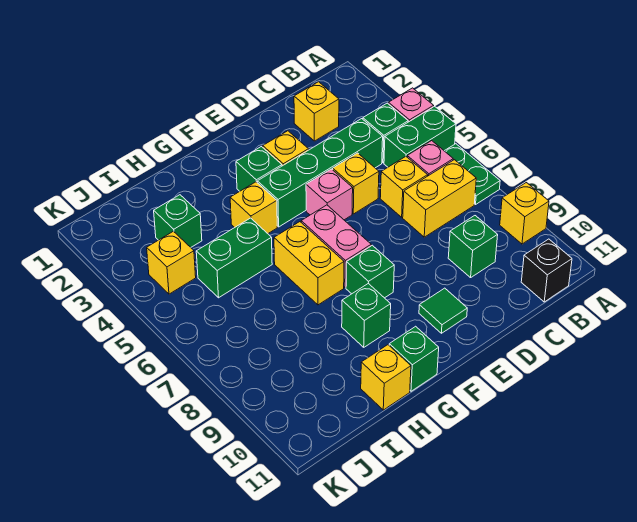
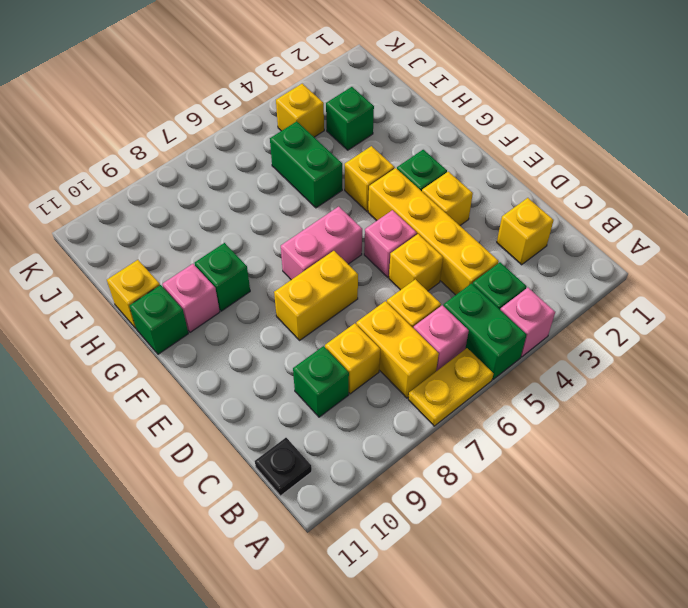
green 1x2 plate [445,144,500,204] -> yellow 1x2 plate [408,348,493,426]
yellow 1x1 brick [500,183,549,244] -> yellow 1x1 brick moved to [325,323,380,394]
black 1x1 brick [521,239,572,302] -> black 1x1 plate [255,438,312,496]
green 1x4 brick [257,119,383,227] -> yellow 1x4 brick [368,168,499,295]
green 1x1 tile [419,288,467,333] -> none
green 1x1 brick [346,245,394,298] -> none
yellow 1x2 brick [274,222,344,305] -> yellow 1x2 brick moved to [274,251,358,340]
none -> pink 1x1 brick [162,264,220,332]

